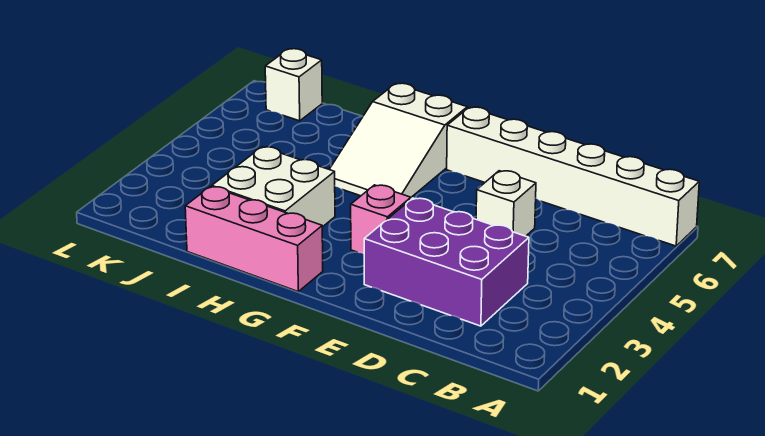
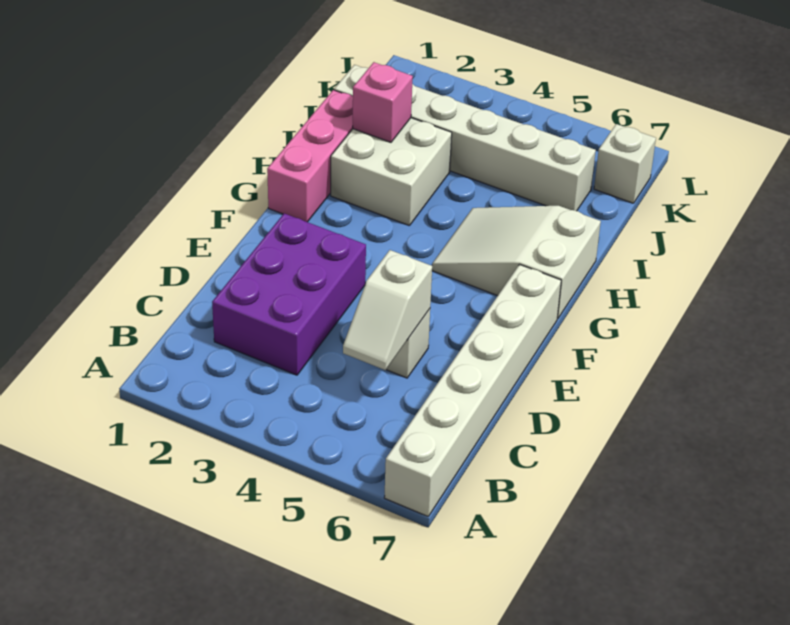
none -> white 1x2 slope [343,250,432,370]
pink 1x1 brick [351,185,411,254] -> pink 1x1 brick moved to [353,62,413,142]
none -> white 1x6 brick [334,65,596,211]

